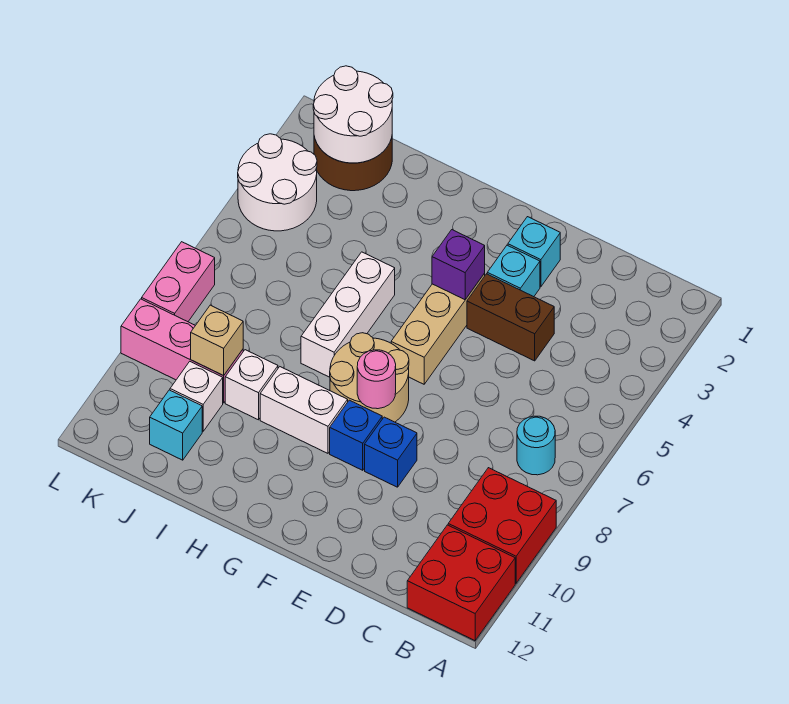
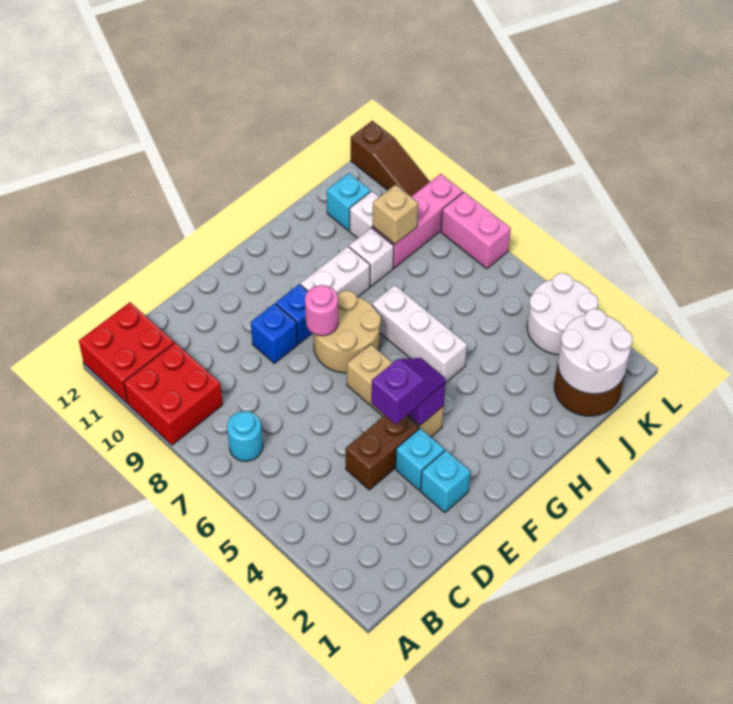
none -> purple 1x2 slope [371,358,446,424]
none -> brown 1x3 slope [351,121,430,196]

